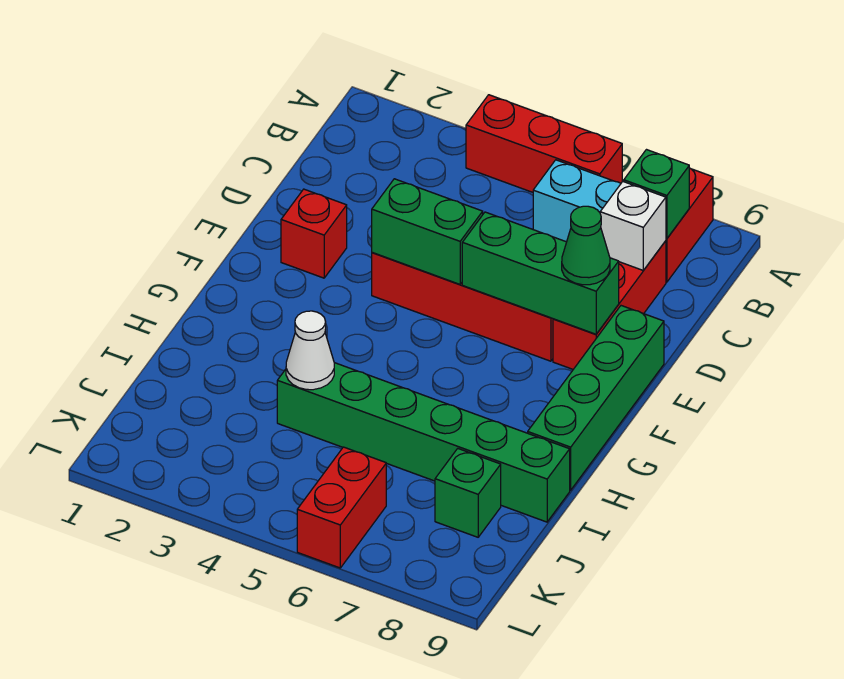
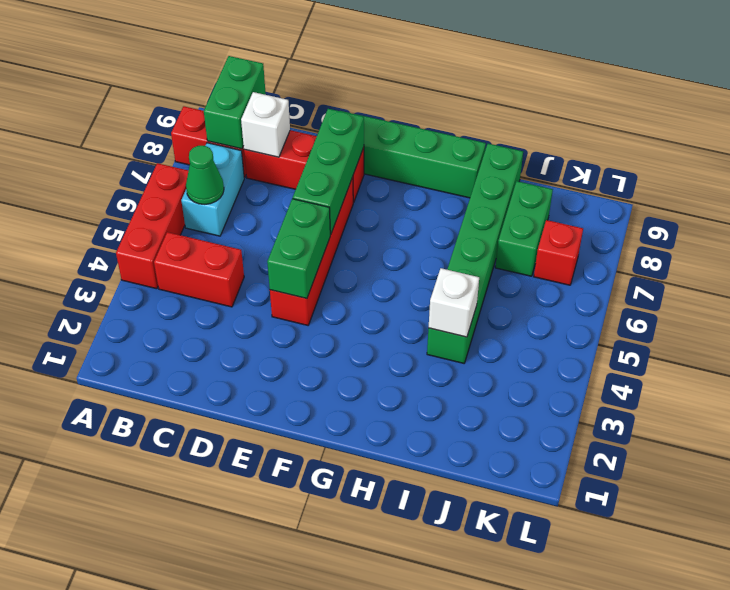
green 1x1 brick [624,150,689,239] -> green 1x2 brick [204,56,266,149]
red 1x1 brick [281,189,347,278] -> red 1x1 brick moved to [534,220,583,285]
green 1x1 cone [562,206,610,285] -> green 1x1 cone moved to [186,146,224,204]
white 1x1 cone [286,311,334,390] -> white 1x1 brick [429,268,479,337]
green 1x1 brick [435,449,501,537] -> green 1x2 brick [495,181,553,276]
red 1x2 brick [297,447,386,568] -> red 1x2 brick moved to [154,232,244,307]

